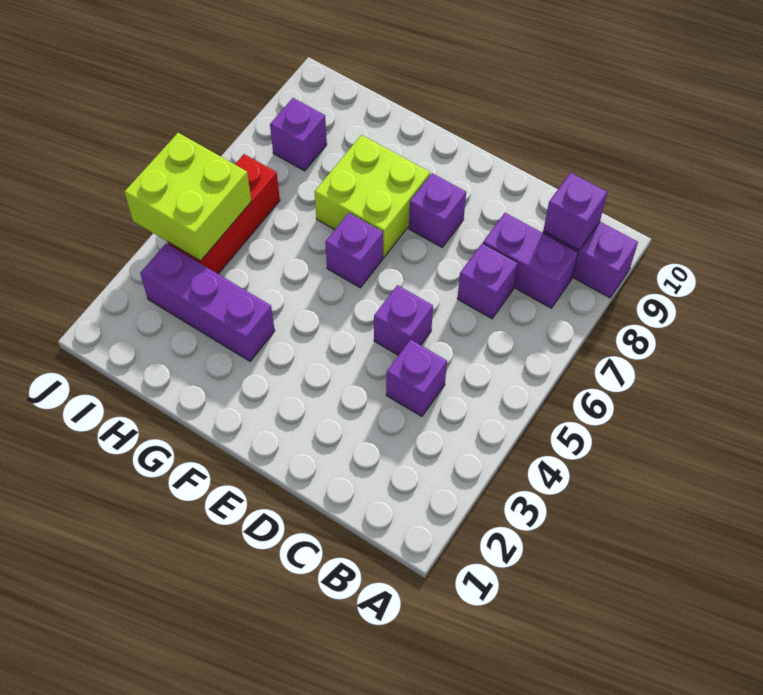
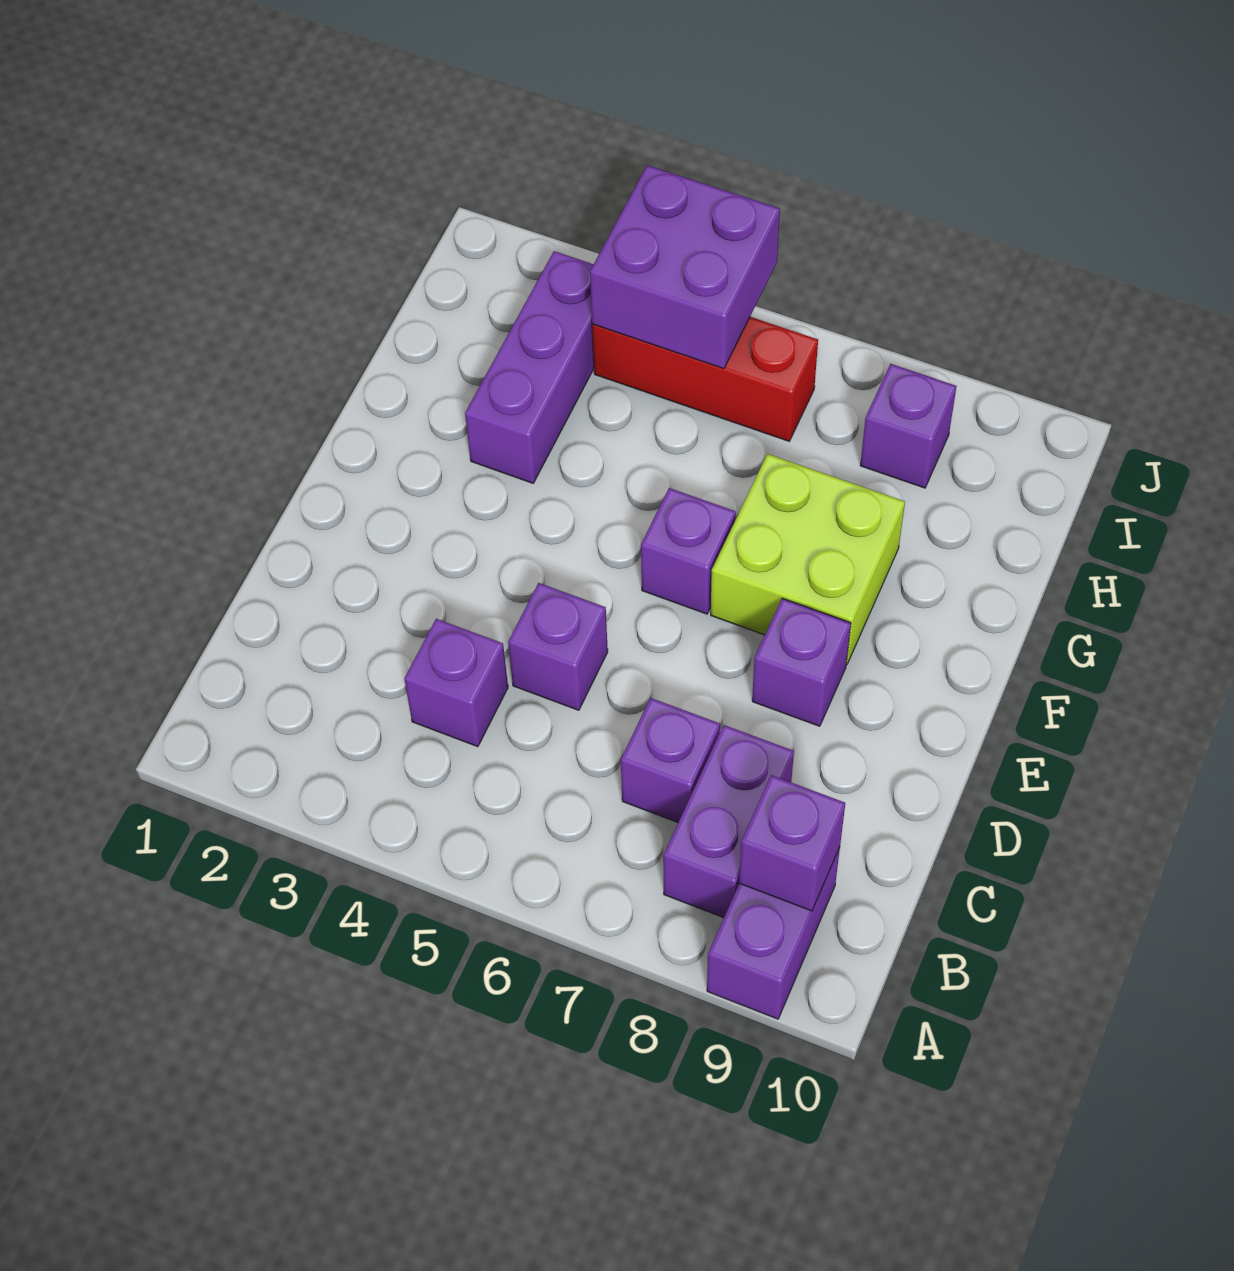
lime 2x2 brick [124,133,251,261] -> purple 2x2 brick [590,165,780,369]

